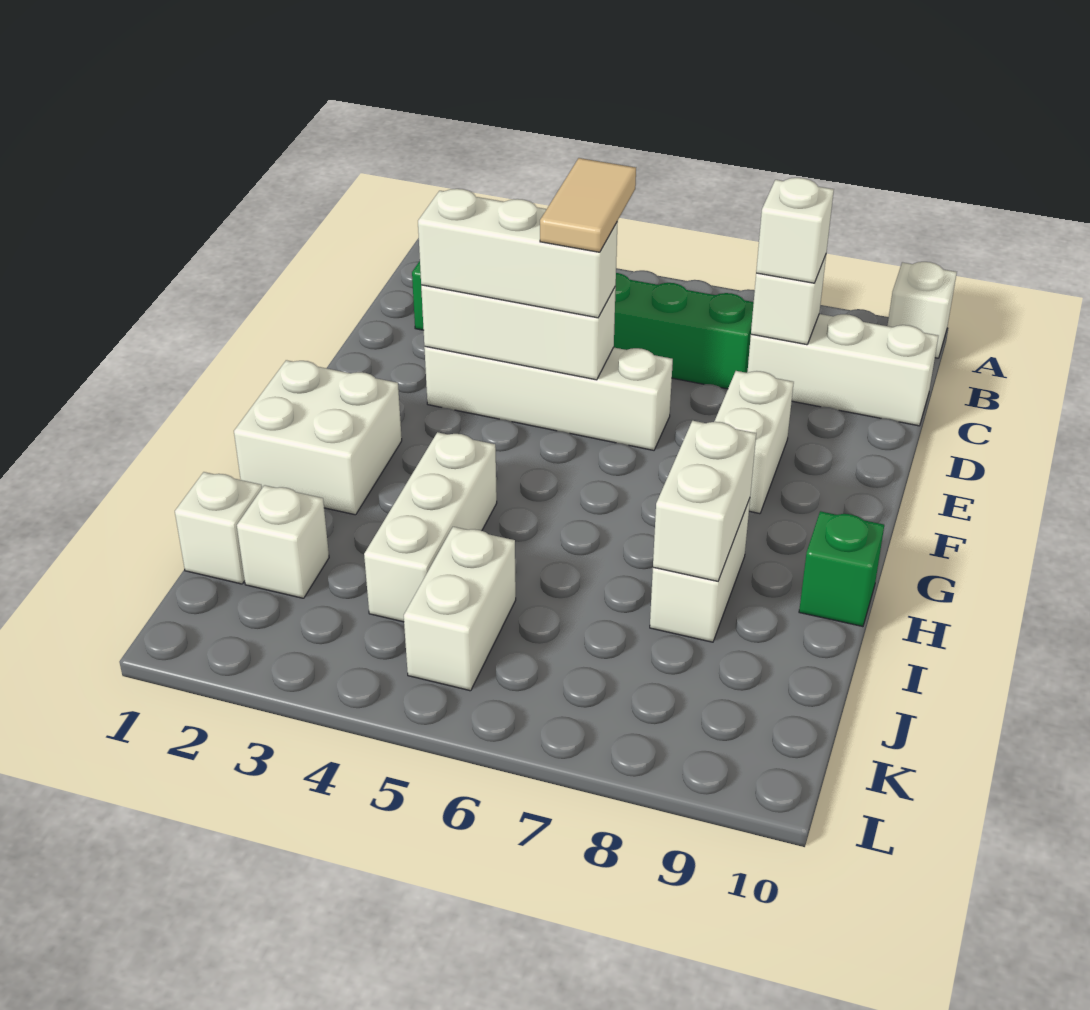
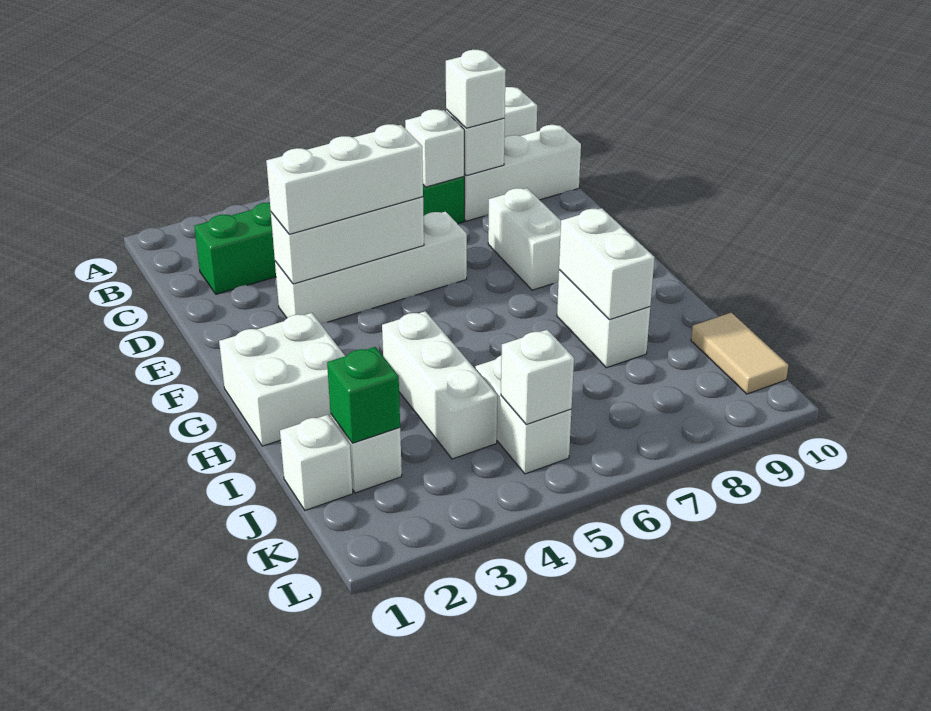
none -> white 1x1 brick [405,109,464,187]
tan 1x2 tile [540,158,636,252] -> tan 1x2 tile moved to [691,313,788,394]
green 1x1 brick [799,511,884,627] -> green 1x1 brick moved to [327,347,400,443]
none -> white 1x1 brick [501,330,574,424]

